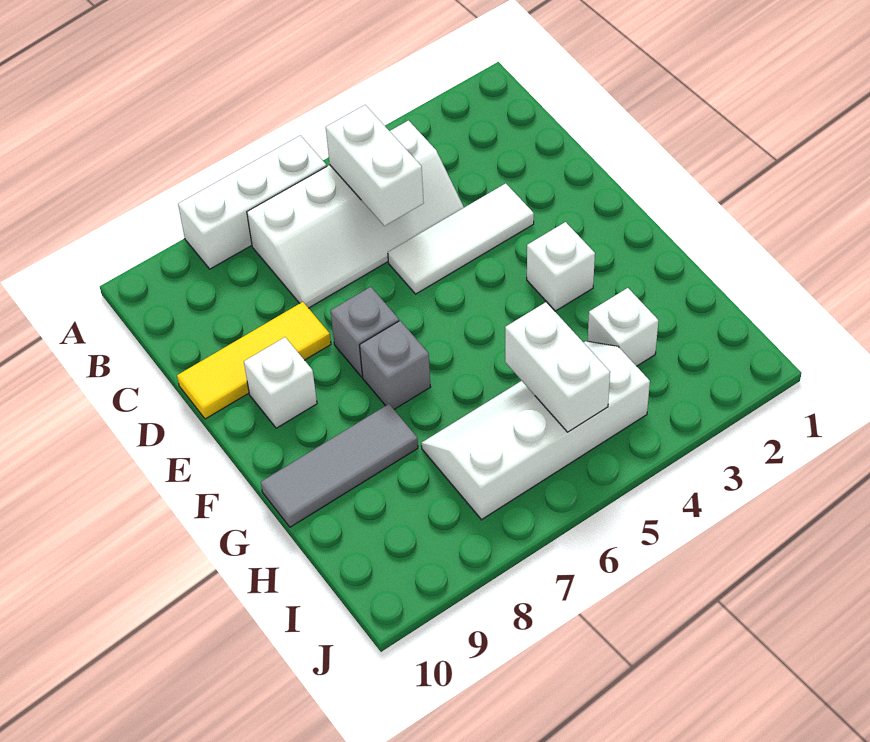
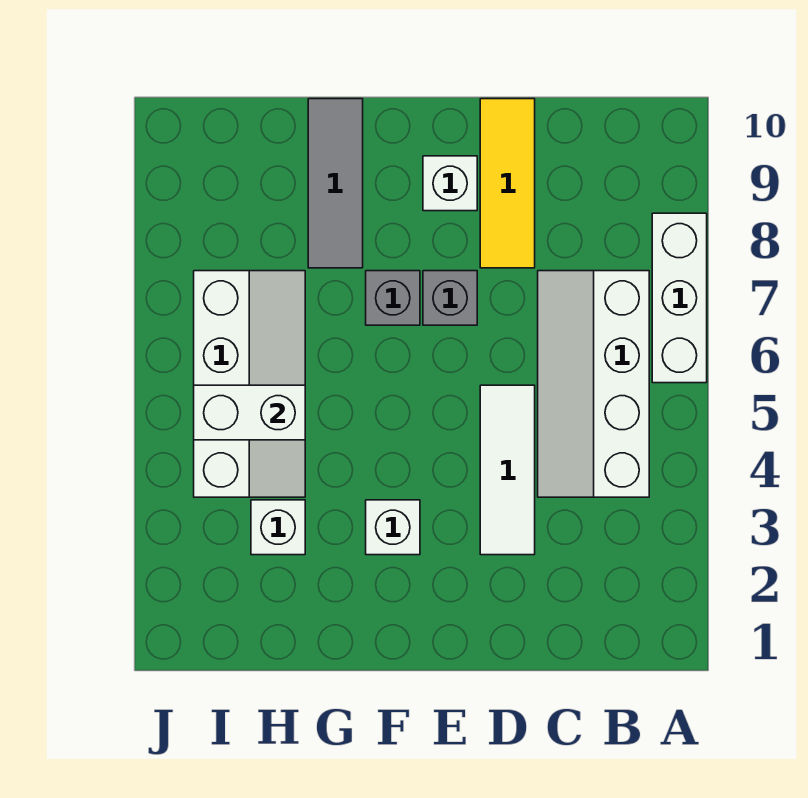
white 1x2 brick [326,105,424,226] -> none

